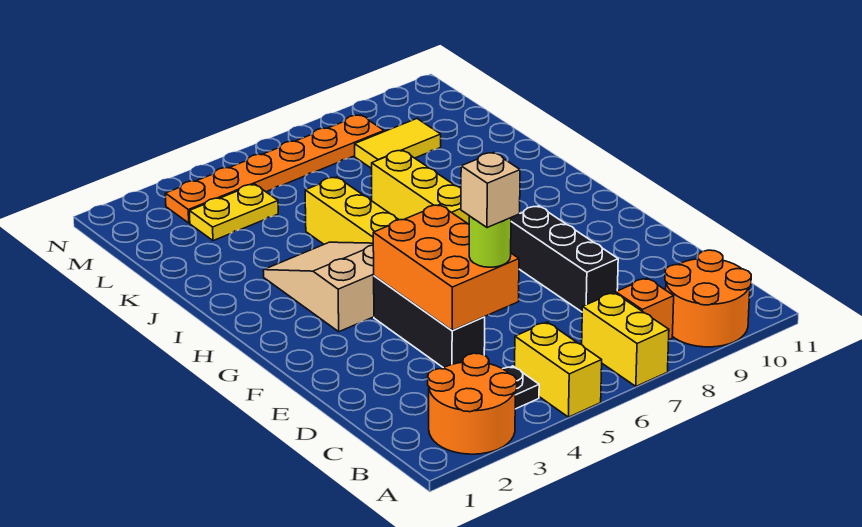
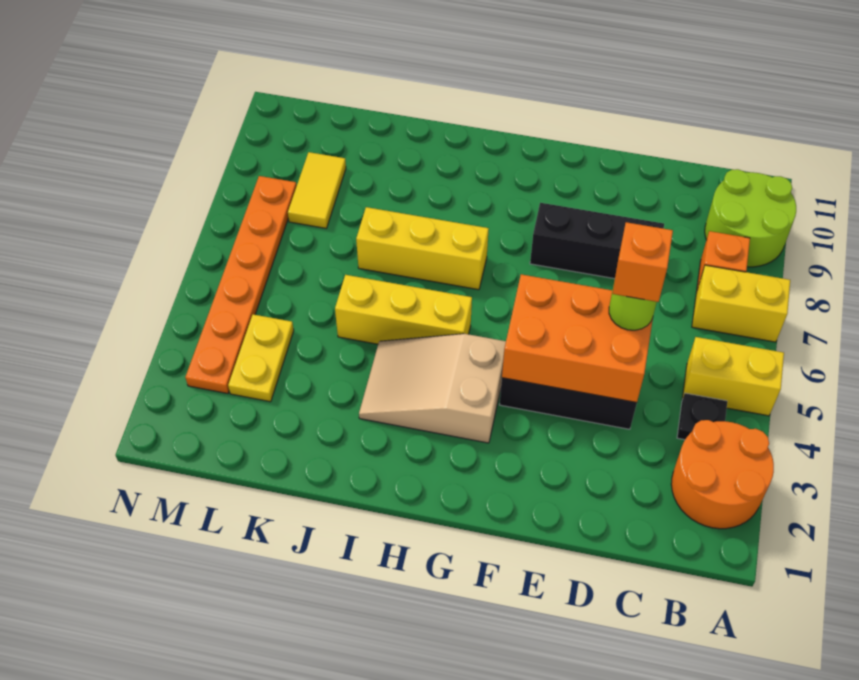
orange 2x2 round brick [665,250,751,347] -> lime 2x2 round brick [705,169,796,267]
tan 1x1 brick [461,152,520,228] -> orange 1x1 brick [612,222,673,302]

